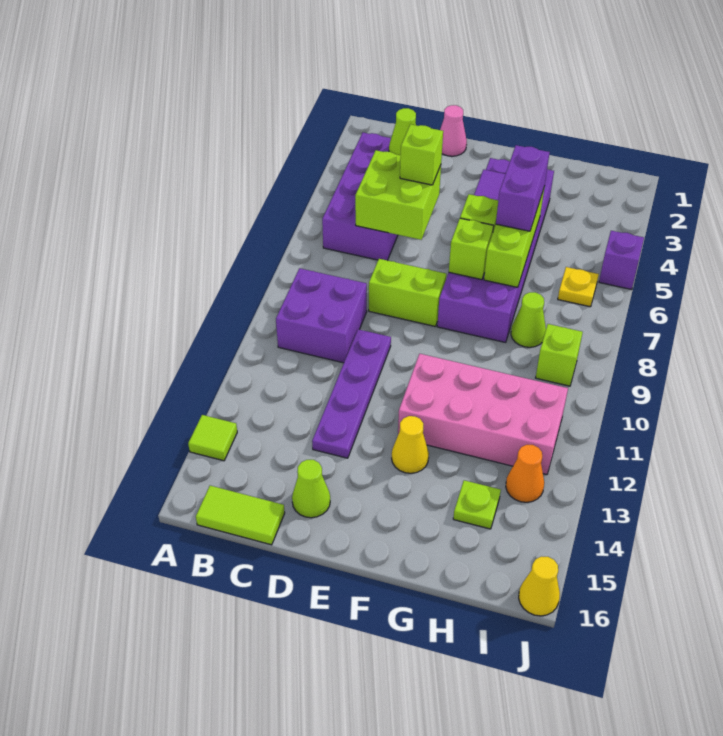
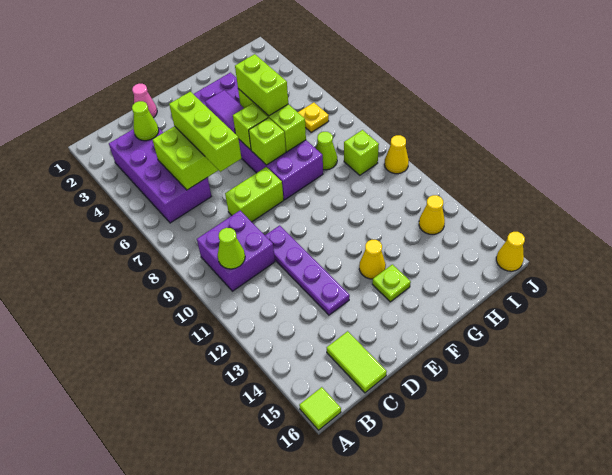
lime 1x1 tile [188,415,237,461] -> lime 1x1 tile moved to [299,387,341,430]
lime 1x2 tile [196,486,285,545] -> lime 1x2 tile turned to [327,331,387,393]
lime 1x1 brick [400,124,443,185] -> lime 1x3 brick [169,92,241,172]
lime 1x1 cone [292,460,330,518] -> lime 1x1 cone moved to [218,228,245,269]
pink 2x4 brick [398,354,568,475] -> none
purple 1x2 brick [496,145,550,231] -> lime 1x2 brick [235,54,288,116]
lime 1x1 plate [453,480,501,529] -> lime 1x1 plate moved to [372,264,411,302]
orange 1x1 cone [506,445,544,502] -> yellow 1x1 cone [419,195,445,235]
purple 1x1 brick [599,231,644,290] -> none
none -> yellow 1x1 cone [384,135,409,174]

